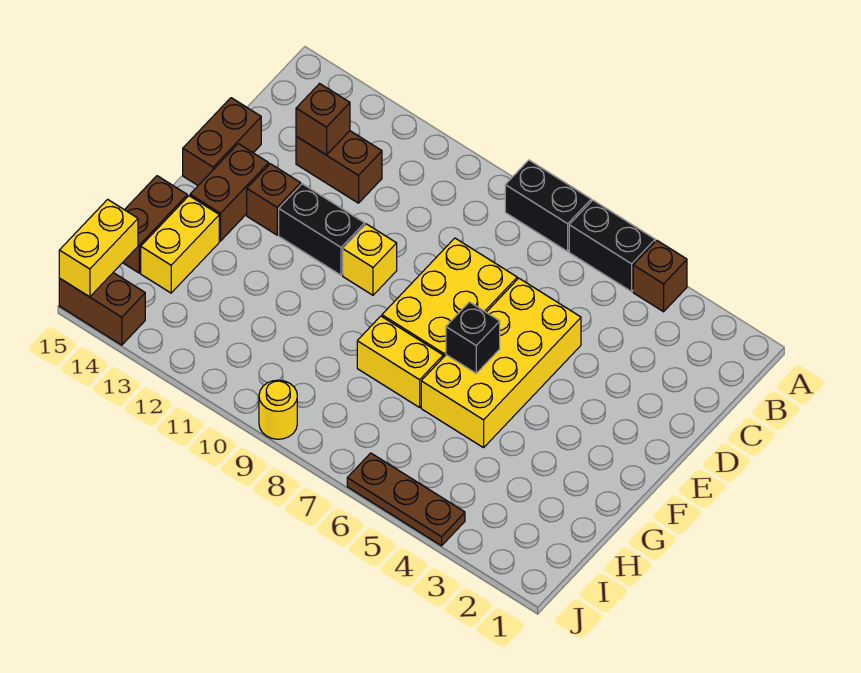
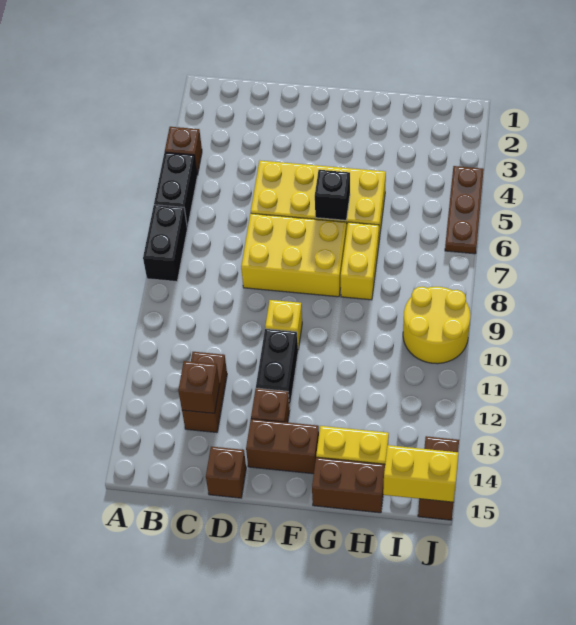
brown 1x2 brick [183,98,261,185] -> brown 1x1 brick [206,447,246,498]
yellow 1x1 round brick [259,380,297,439] -> yellow 2x2 round brick [403,287,470,364]

